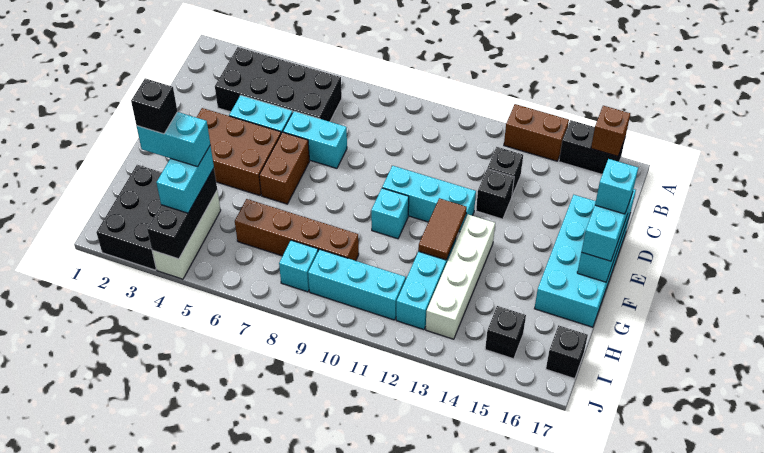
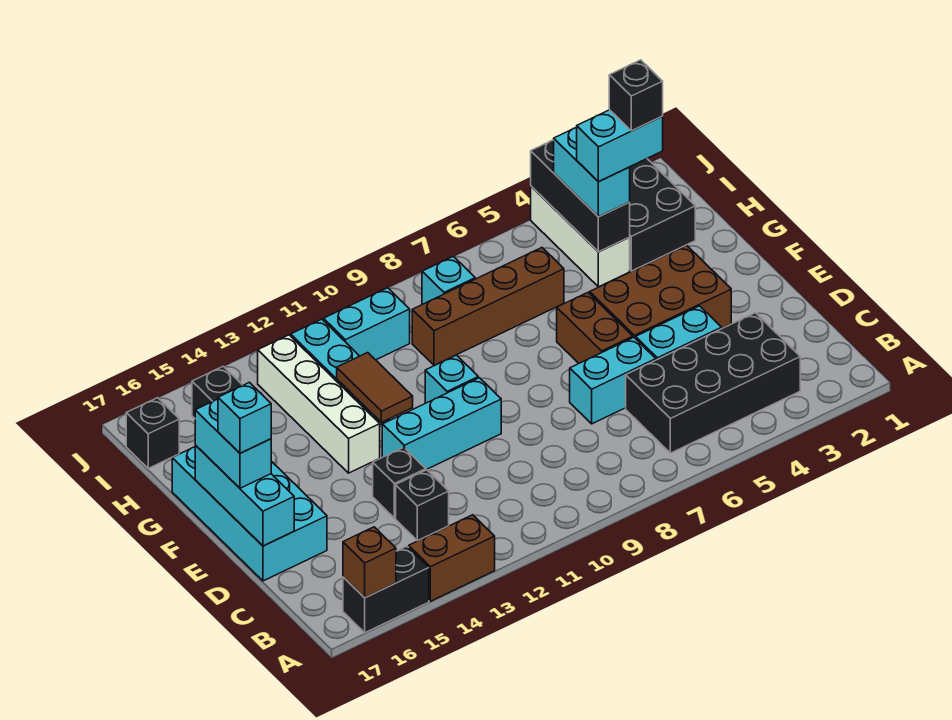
cyan 1x3 brick [308,249,406,320] -> cyan 1x2 brick [323,288,410,360]

